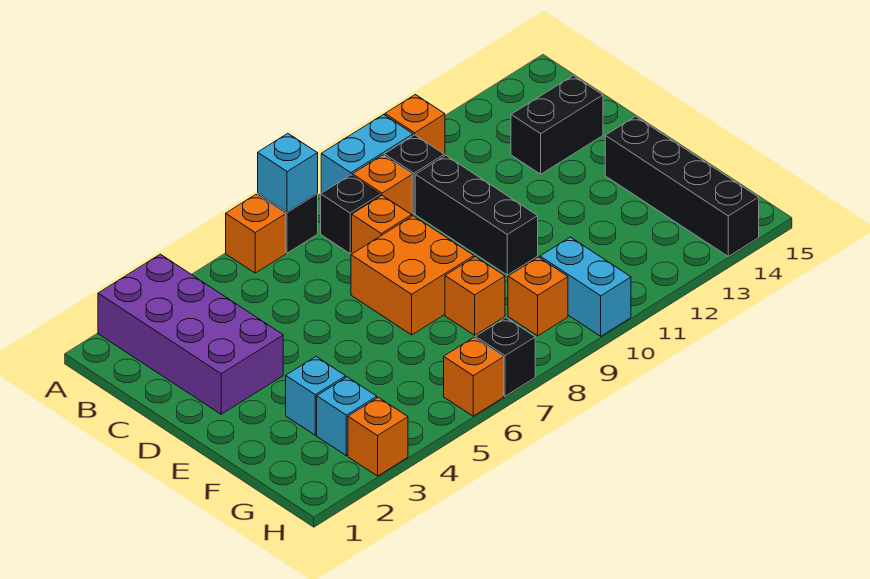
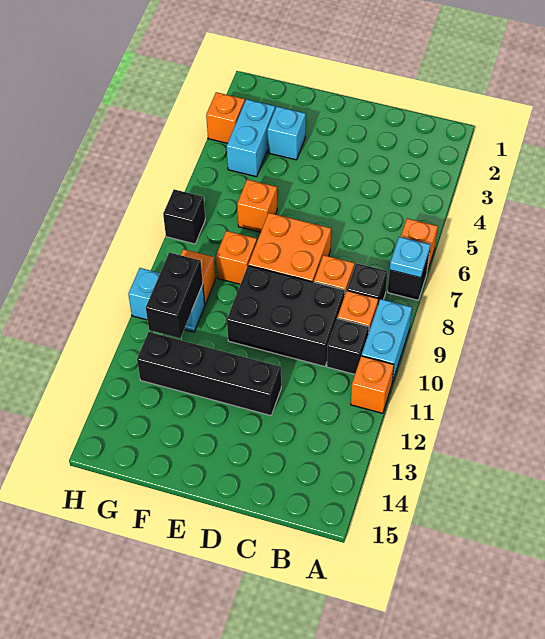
purple 2x4 brick [98,254,283,414] -> none
cyan 1x1 brick [258,133,318,212] -> cyan 1x1 plate [390,237,430,278]
black 1x3 brick [415,155,538,275] -> black 2x3 brick [227,266,345,367]
black 1x2 brick [511,76,603,174] -> black 1x2 brick moved to [146,253,203,338]
black 1x4 brick [605,116,759,256] -> black 1x4 brick moved to [137,332,281,416]
cyan 1x1 brick [317,377,377,456] -> cyan 1x2 brick [227,99,275,177]
orange 1x1 brick [444,338,504,416] -> orange 1x1 brick moved to [237,180,277,232]

